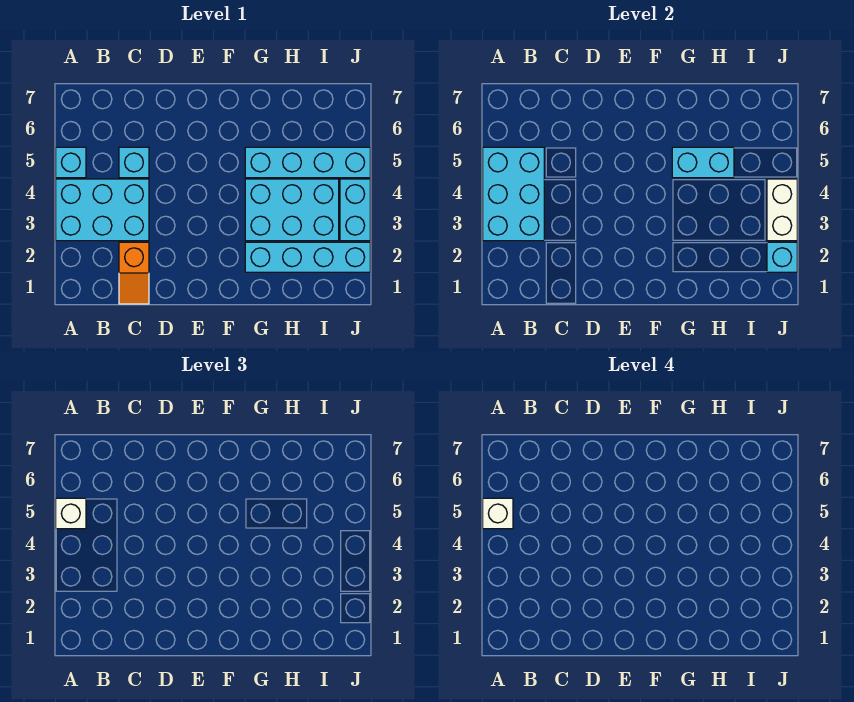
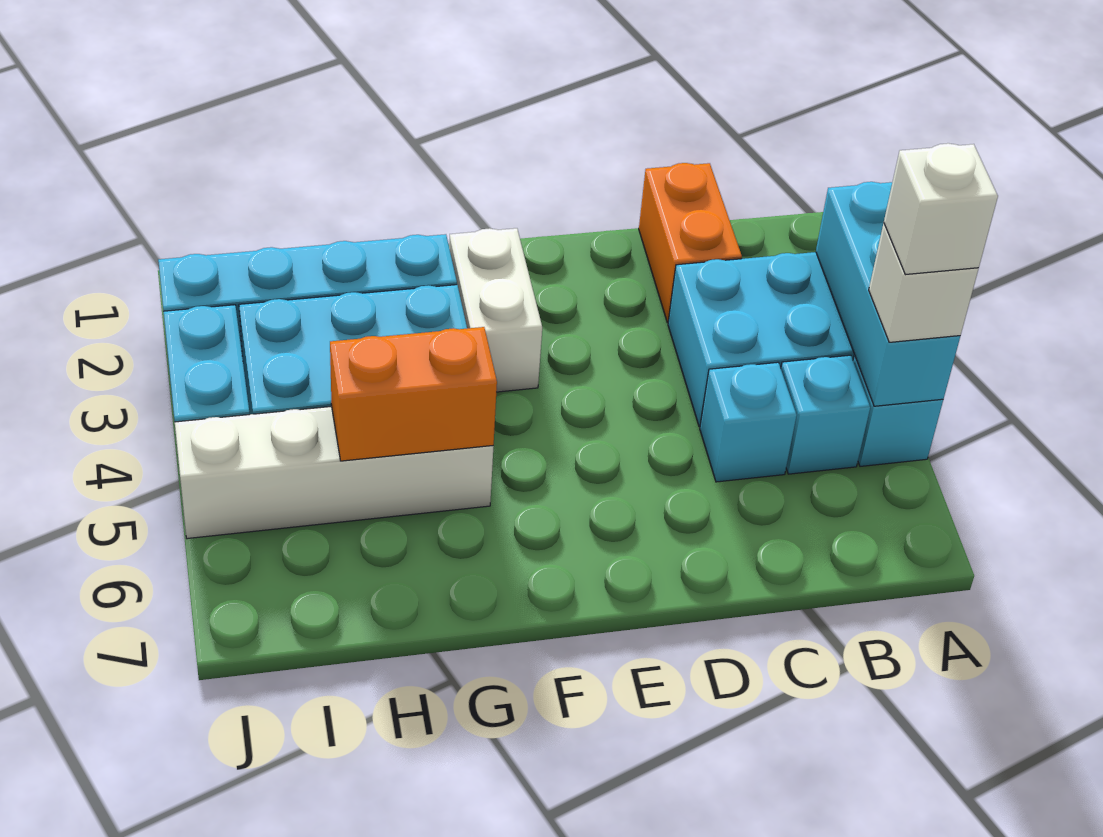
cyan 2x3 brick [483,147,544,241] -> cyan 1x3 brick [816,182,960,406]
orange 1x2 slope [119,242,149,304] -> orange 1x2 brick [639,163,742,323]
cyan 1x4 brick [245,147,370,178] -> white 1x4 brick [175,406,493,539]
cyan 1x2 brick [672,147,734,178] -> orange 1x2 brick [330,327,497,461]
cyan 1x1 brick [767,242,797,272] -> cyan 1x1 brick moved to [781,355,870,474]
white 1x2 brick [767,179,797,241] -> white 1x2 brick moved to [449,228,542,392]

